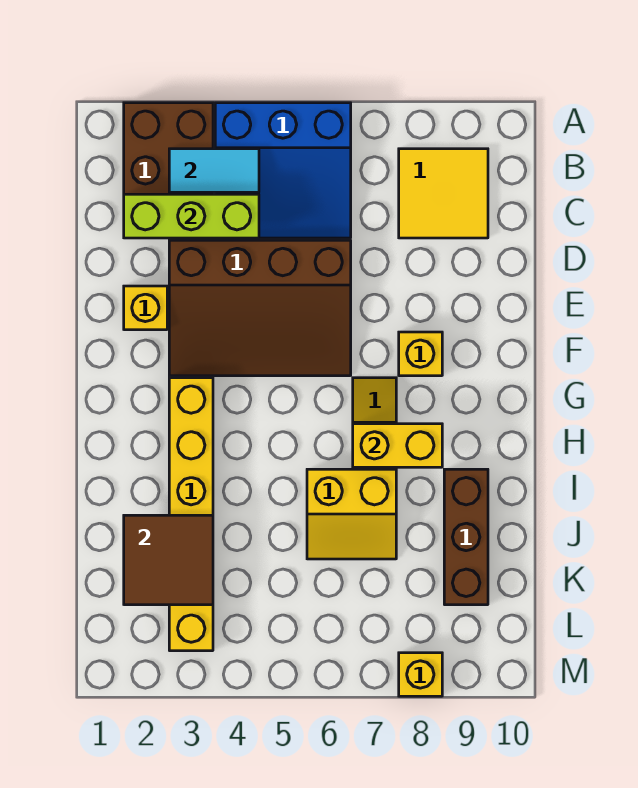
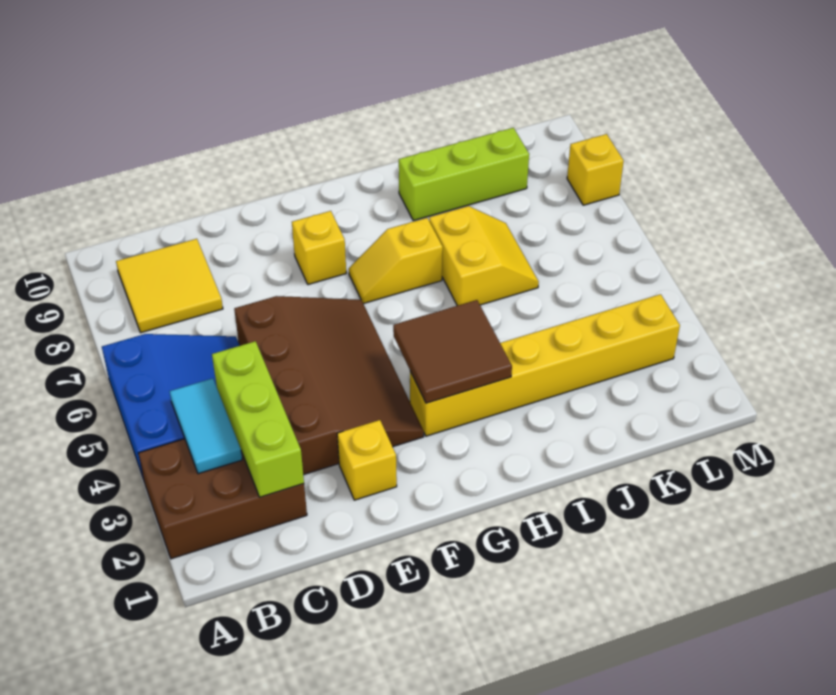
yellow 1x2 brick [353,424,442,467] -> none
brown 1x3 brick [444,469,488,605] -> lime 1x3 brick [399,128,529,221]
brown 2x2 tile [124,515,213,605] -> brown 2x2 tile moved to [393,300,512,403]

